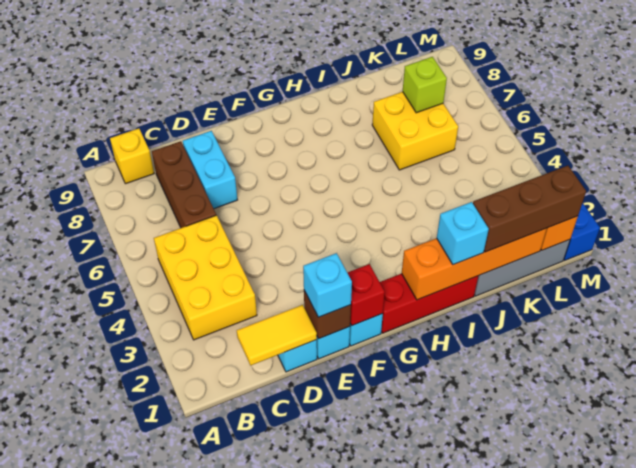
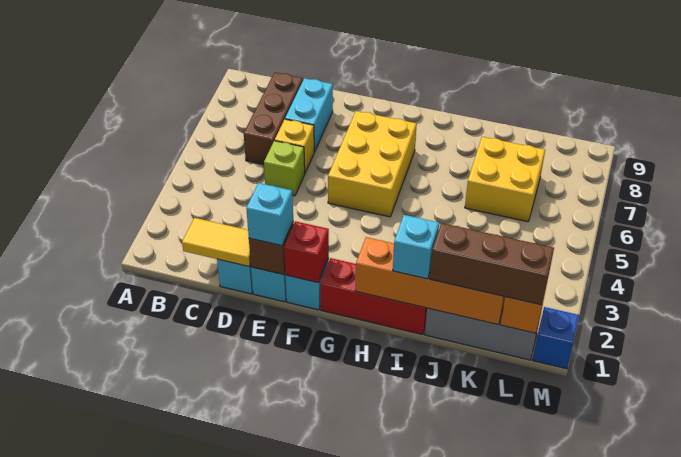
yellow 2x3 brick [154,215,257,340] -> yellow 2x3 brick moved to [328,111,417,217]
yellow 1x1 brick [110,128,154,184] -> yellow 1x1 brick moved to [275,119,314,173]
lime 1x1 brick [403,57,447,113] -> lime 1x1 brick moved to [264,141,305,196]

